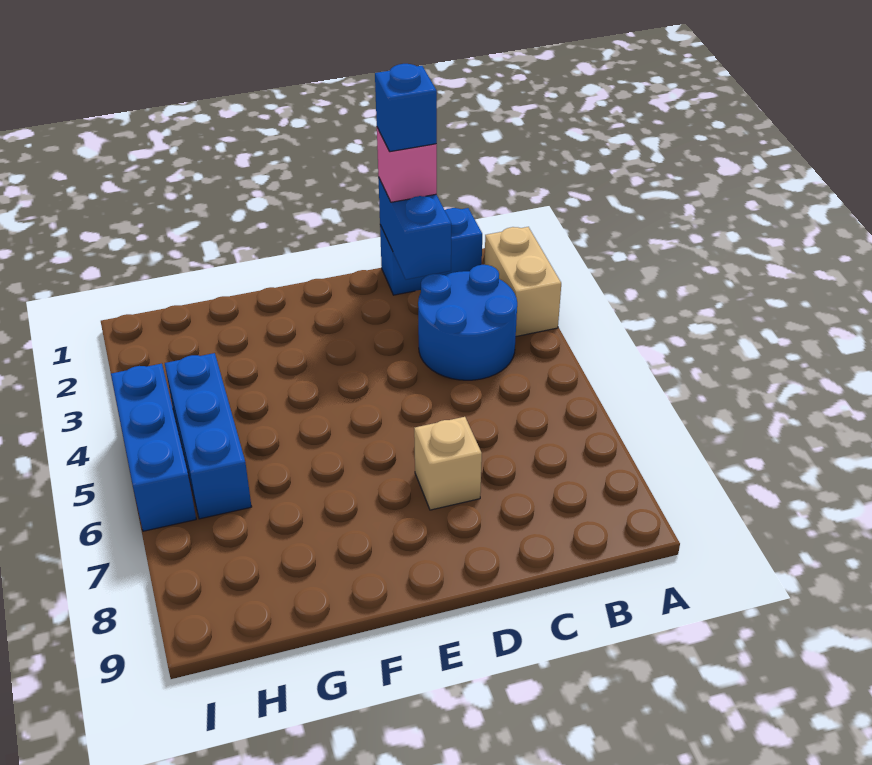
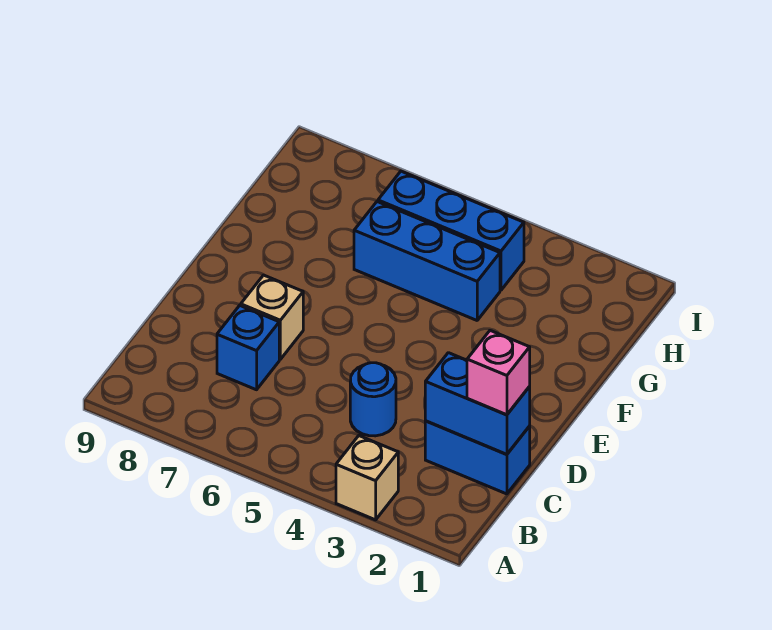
tan 1x2 brick [484,227,561,336] -> tan 1x1 brick [336,436,398,520]
blue 1x2 brick [380,208,482,295] -> blue 1x2 brick turned to [425,421,530,494]
blue 2x2 round brick [418,265,517,380] -> blue 1x1 round brick [350,363,396,436]
blue 1x1 brick [375,64,437,152] -> blue 1x1 brick moved to [217,305,279,390]
blue 1x3 brick [111,364,196,531] -> blue 1x3 brick moved to [354,202,500,320]

